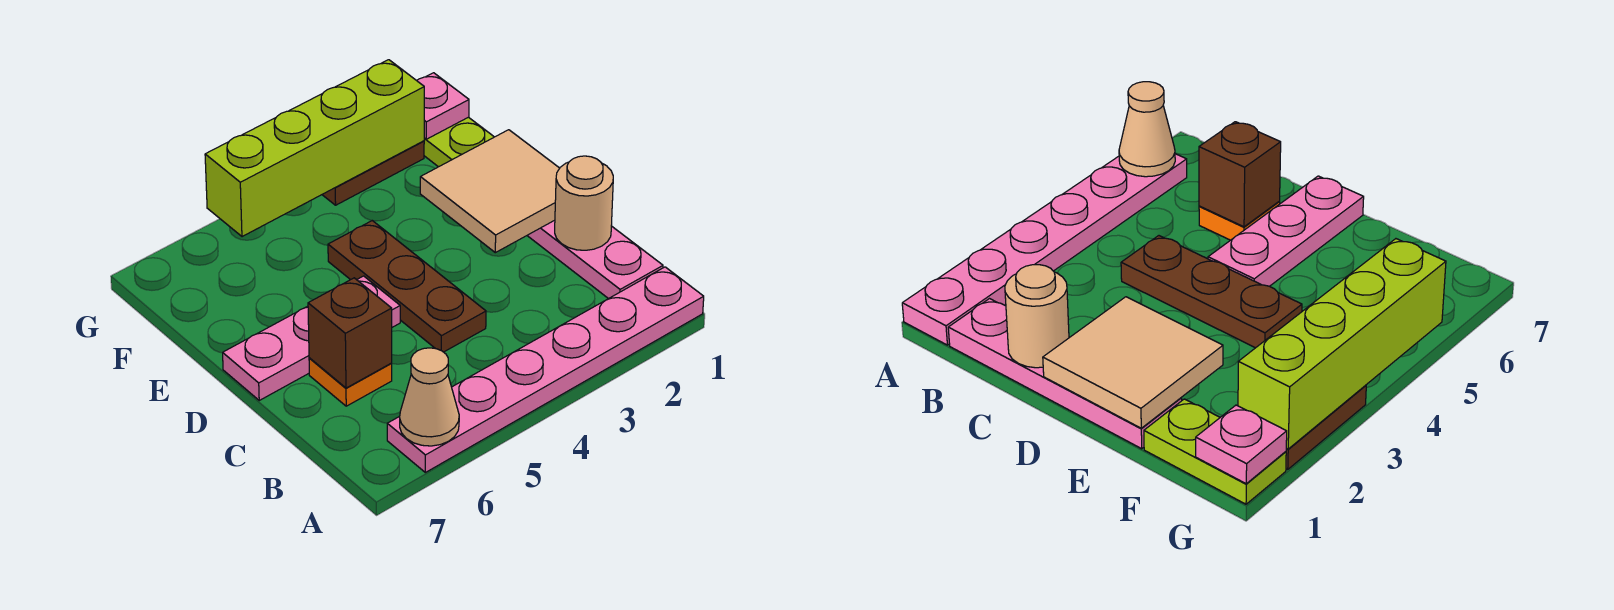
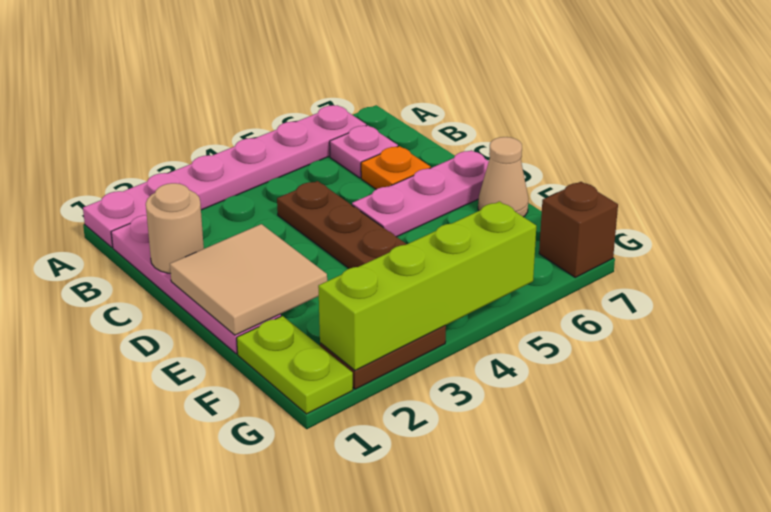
tan 1x1 cone [400,348,459,446] -> tan 1x1 cone moved to [478,137,528,217]
brown 1x1 brick [308,278,392,388] -> brown 1x1 brick moved to [539,182,618,277]
pink 1x1 plate [417,73,469,139] -> pink 1x1 plate moved to [330,125,398,178]

